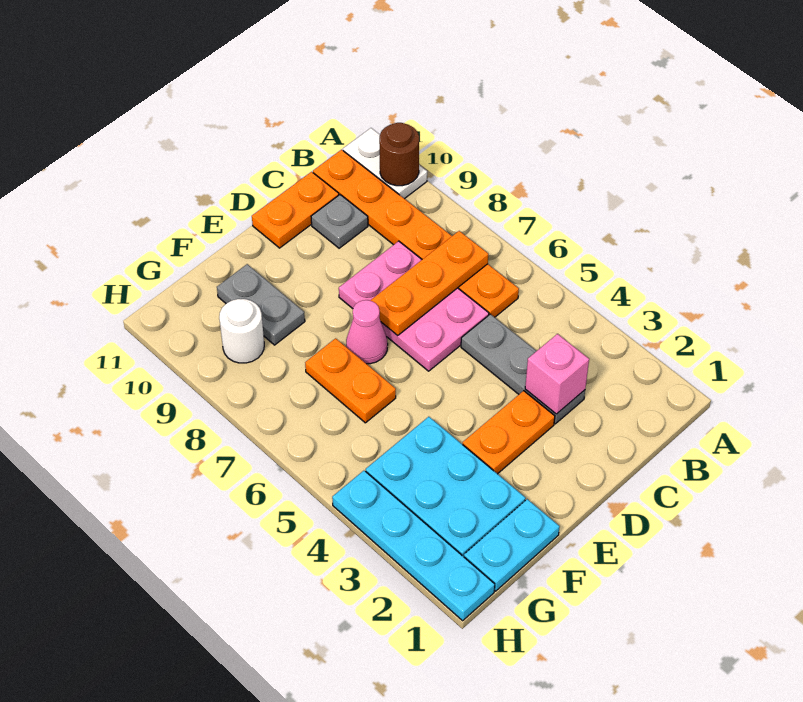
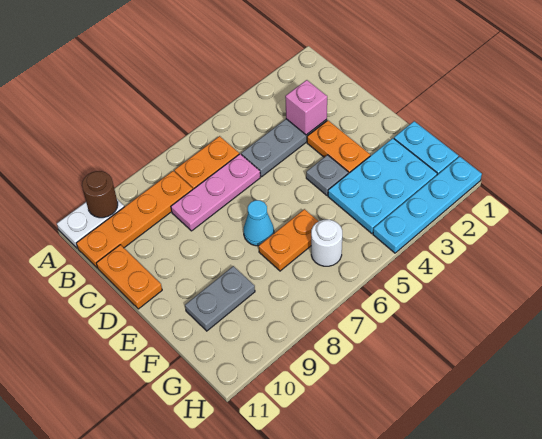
orange 1x3 plate [370,231,488,336] -> none
pink 2x3 plate [339,241,489,371] -> pink 1x3 plate [171,154,260,231]
grey 1x1 plate [311,195,368,248] -> grey 1x1 plate moved to [306,155,348,196]
pink 1x1 cone [346,300,388,364] -> cyan 1x1 cone [244,200,274,246]
white 1x1 round brick [219,299,264,363] -> white 1x1 round brick moved to [311,220,342,266]

